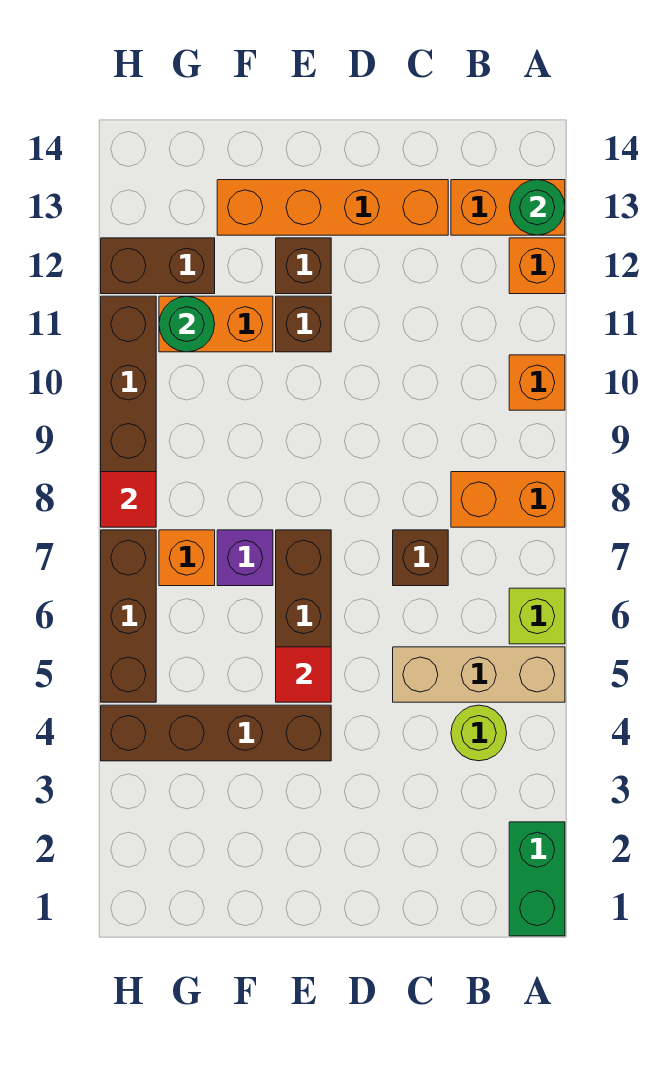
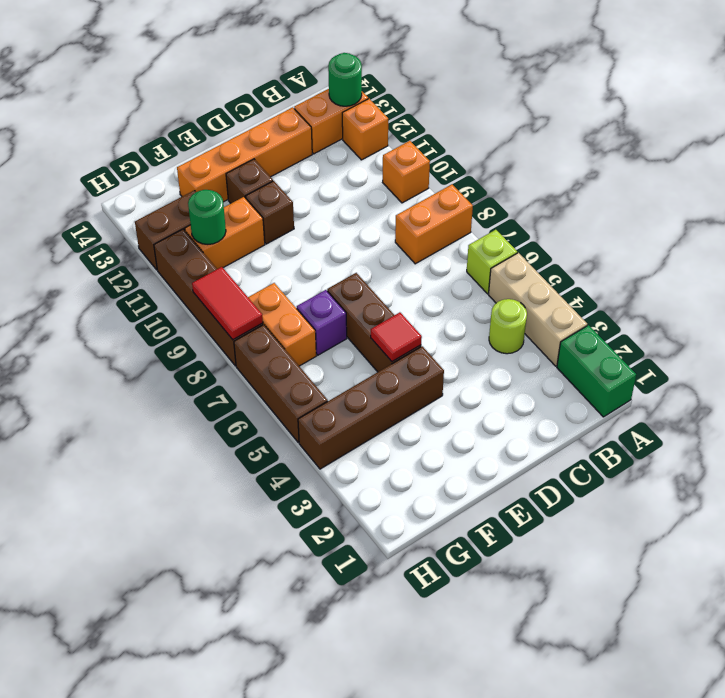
tan 1x3 brick [393,647,565,702] -> tan 1x3 brick turned to [488,253,587,366]
brown 1x1 brick [393,530,448,586] -> none
orange 1x1 brick [159,530,215,586] -> orange 1x2 brick [248,283,316,366]
red 1x1 tile [101,472,156,527] -> red 1x2 tile [192,267,263,340]

